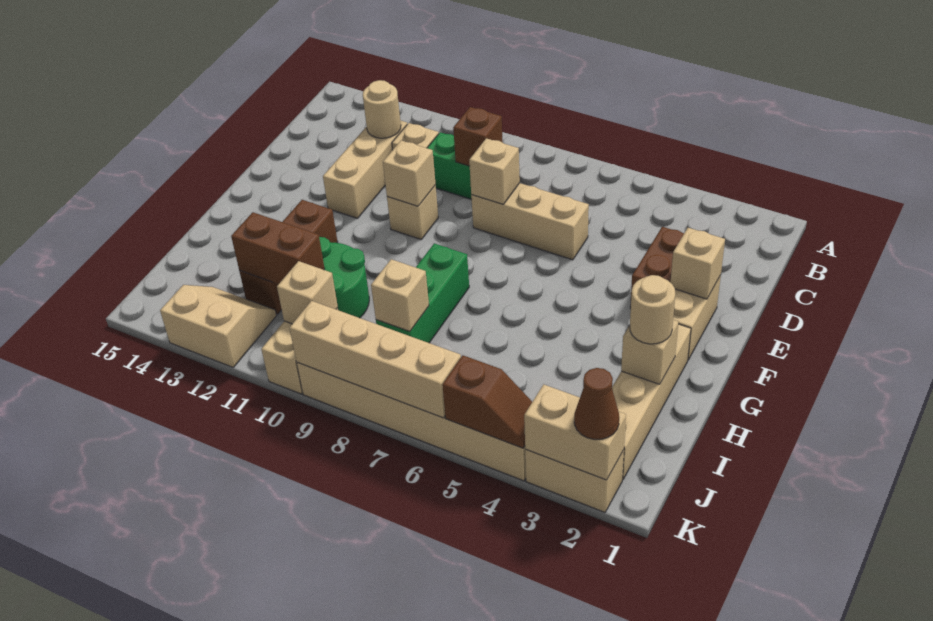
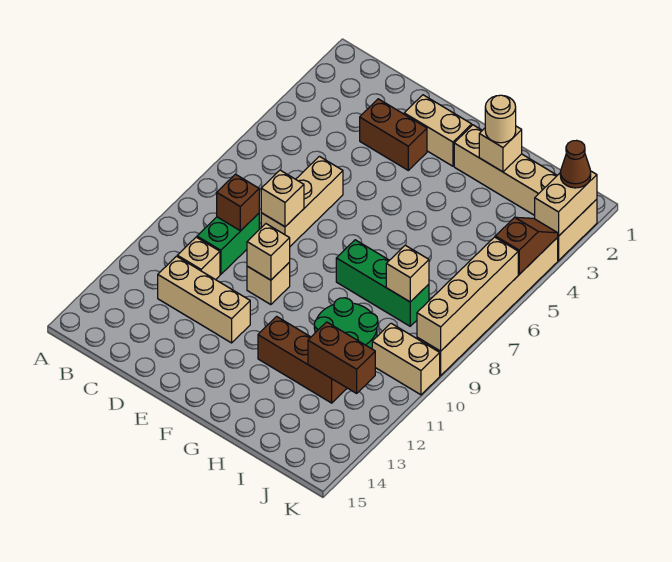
tan 1x1 round brick [363,80,401,138] -> none
tan 1x1 brick [670,228,725,299] -> none
brown 1x2 brick [231,212,325,284] -> brown 1x2 brick turned to [308,322,375,393]
tan 1x1 brick [277,261,338,324] -> none
tan 2x2 slope [160,285,277,367] -> none

